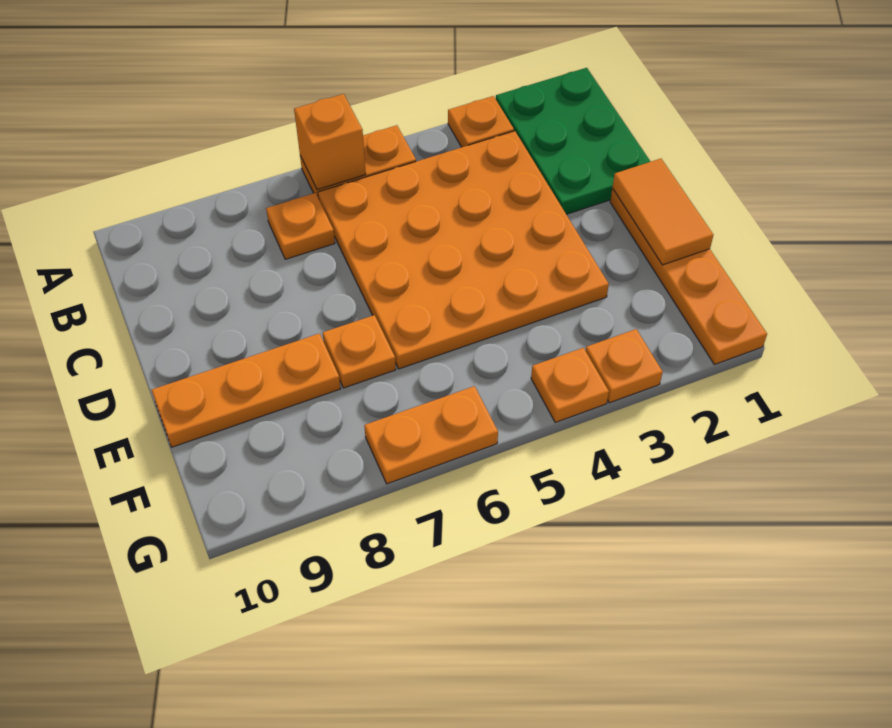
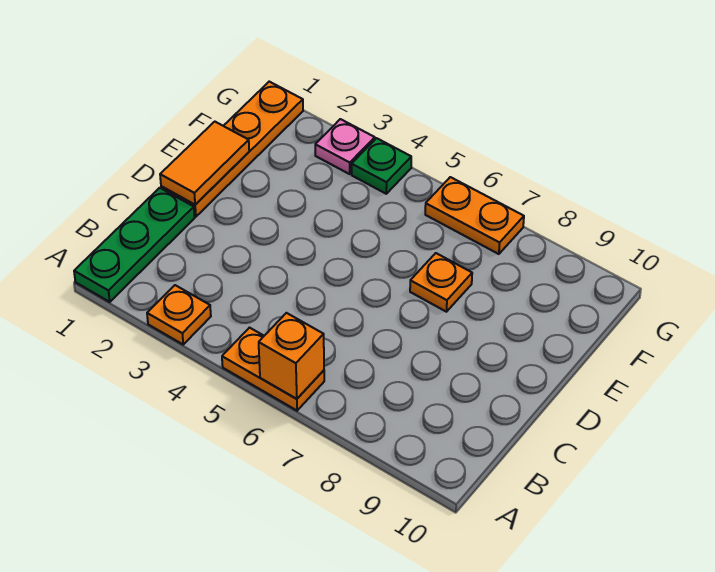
green 2x3 plate [496,68,651,214] -> green 1x3 plate [74,188,195,302]
orange 4x4 plate [318,131,609,369] -> none
orange 1x1 plate [266,193,335,259] -> none
orange 1x3 plate [151,333,341,447] -> none
orange 1x1 plate [586,329,663,403] -> pink 1x1 plate [315,119,375,174]
orange 1x1 plate [531,348,609,422] -> green 1x1 plate [352,138,411,194]

